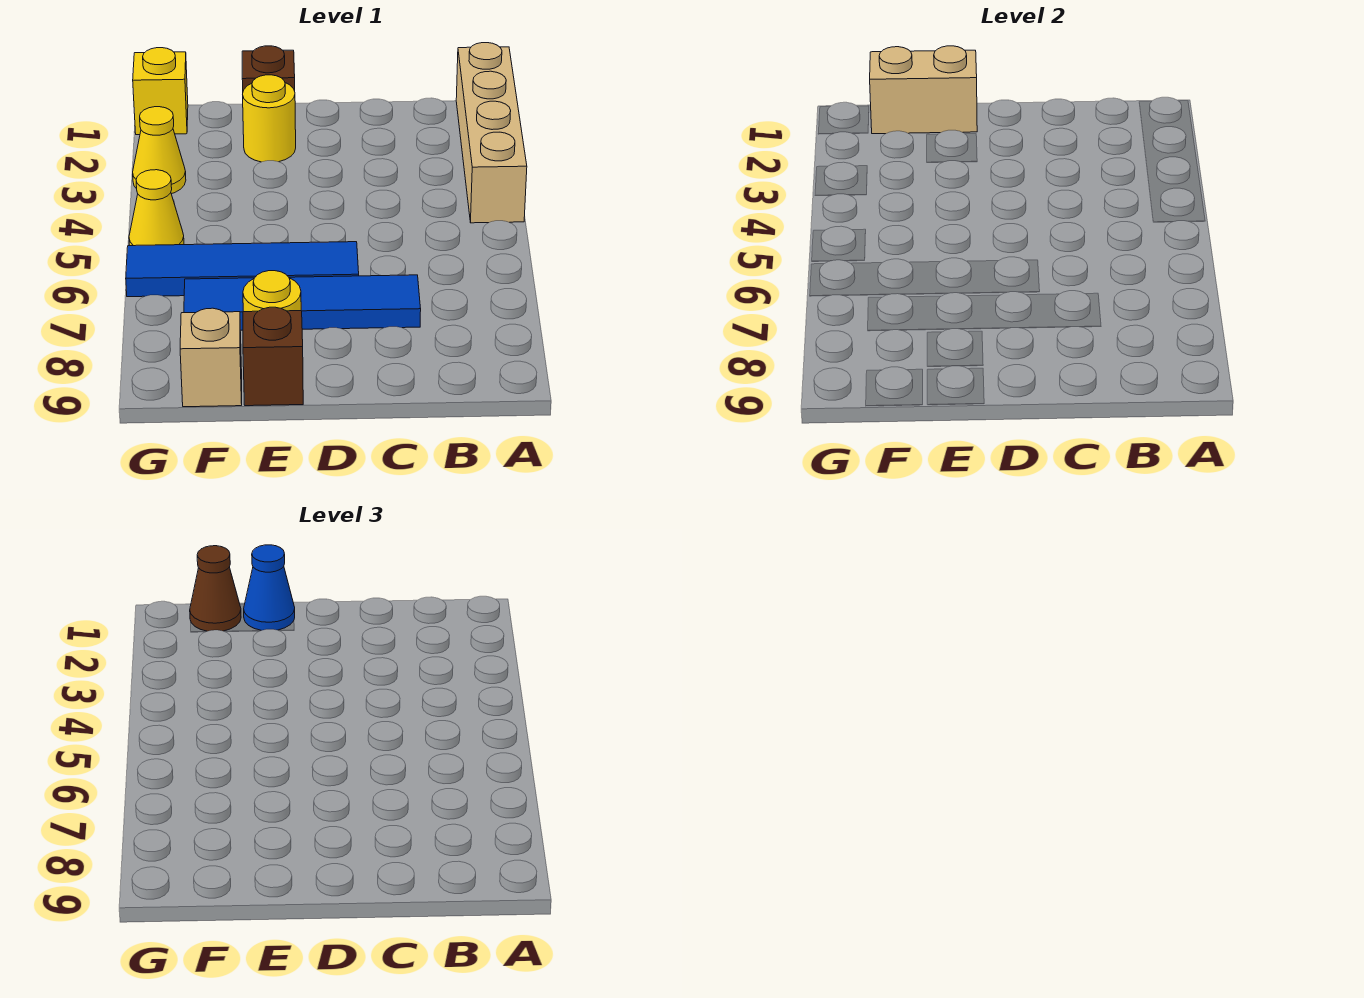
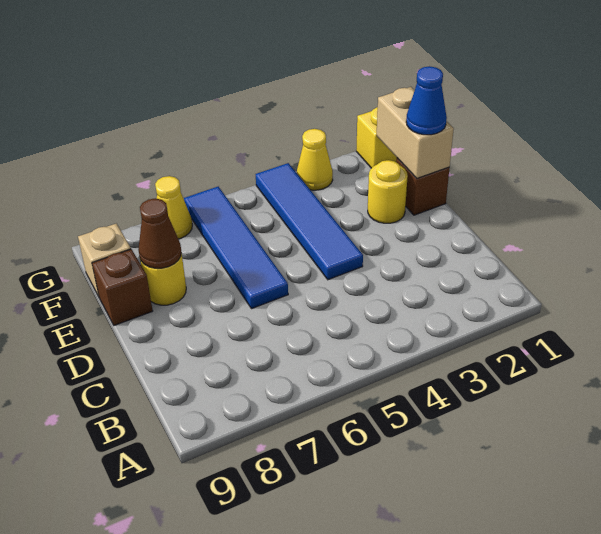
tan 1x4 brick [456,43,527,223] -> none
blue 1x4 tile [184,275,421,330] -> blue 1x4 tile moved to [256,163,363,280]
brown 1x1 cone [190,546,241,631] -> brown 1x1 cone moved to [138,198,181,268]
yellow 1x1 cone [129,170,184,246] -> yellow 1x1 cone moved to [155,176,192,239]

